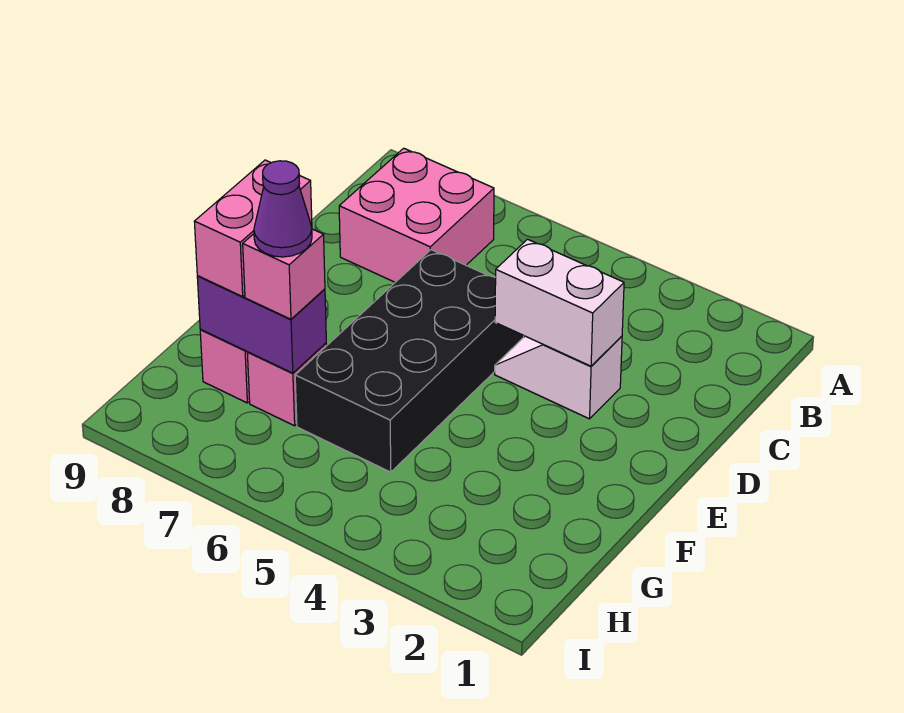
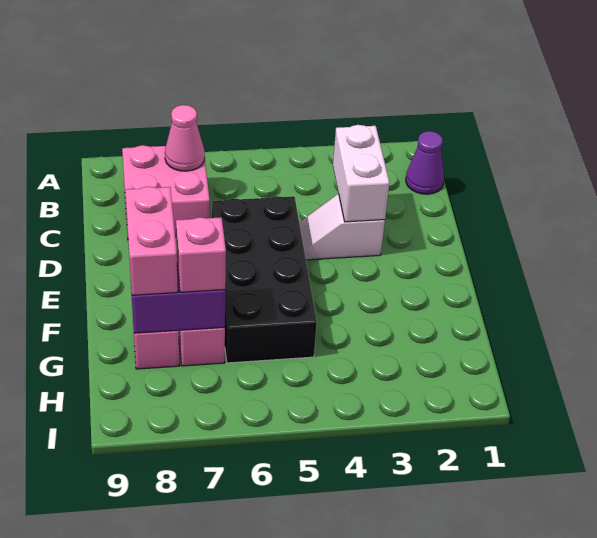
none -> pink 1x1 cone [165,105,205,171]
white 1x2 brick [495,239,624,366] -> white 1x2 brick turned to [333,125,389,222]
purple 1x1 cone [254,161,312,257] -> purple 1x1 cone moved to [406,131,444,194]

